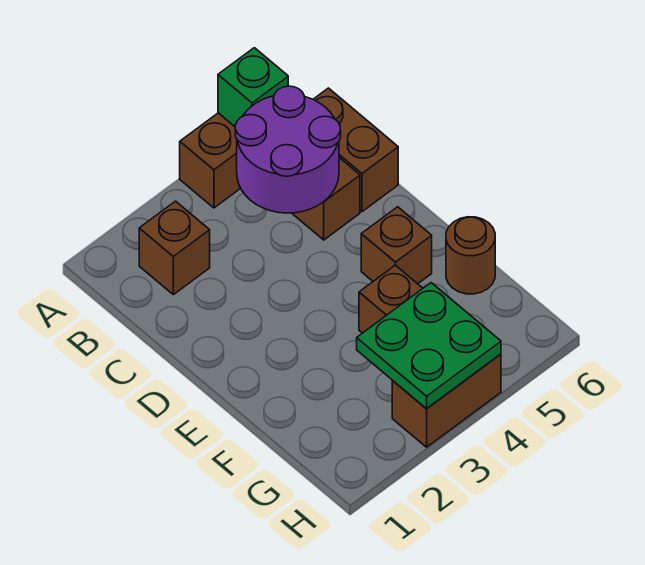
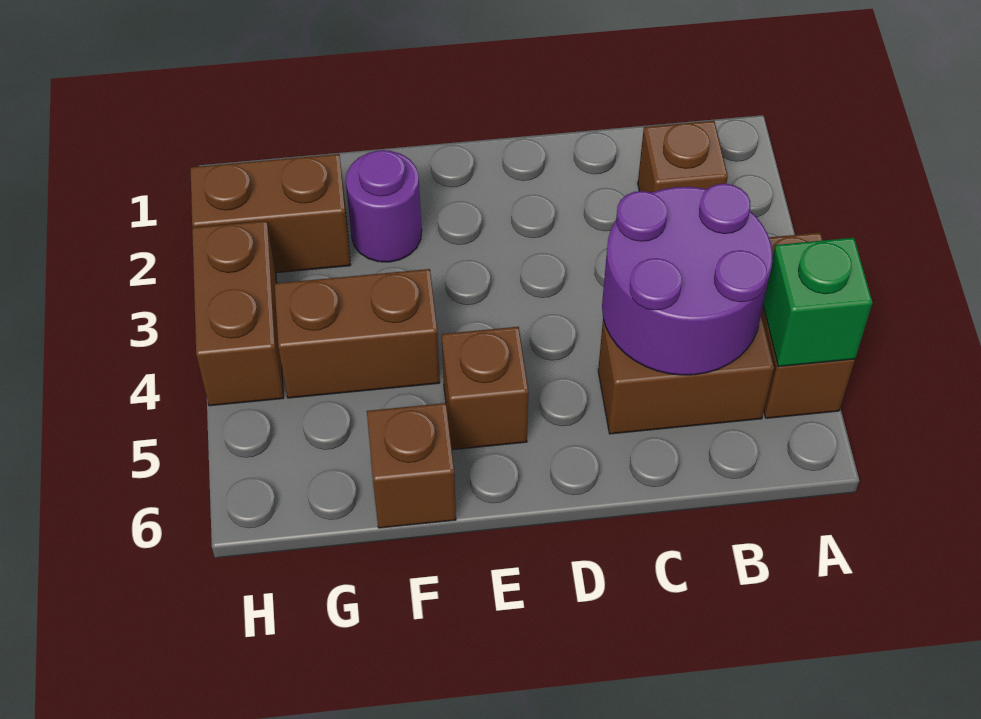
brown 1x2 brick [313,88,398,212] -> brown 1x2 brick moved to [190,154,350,273]
none -> purple 1x1 round brick [346,150,422,262]
brown 1x1 round brick [446,217,495,294] -> brown 1x1 brick [367,403,456,528]
green 2x2 plate [357,283,501,409] -> none

